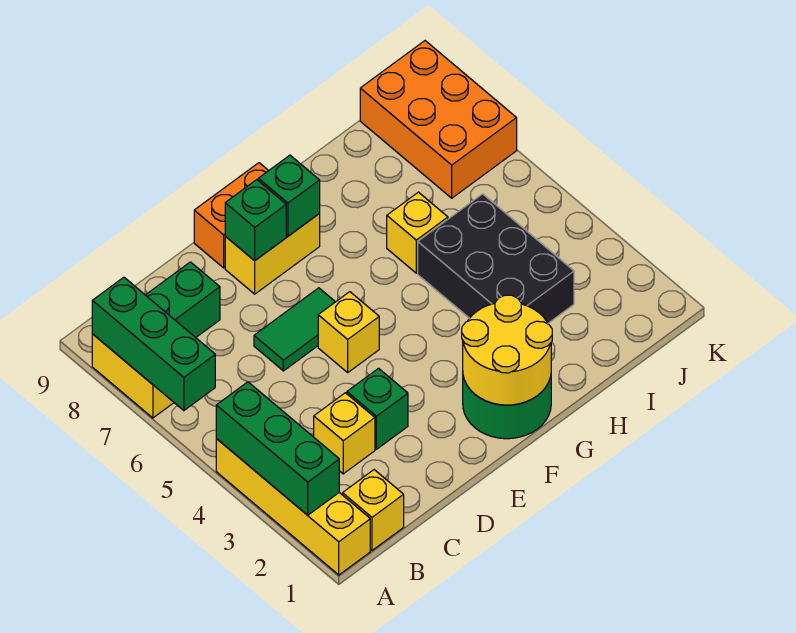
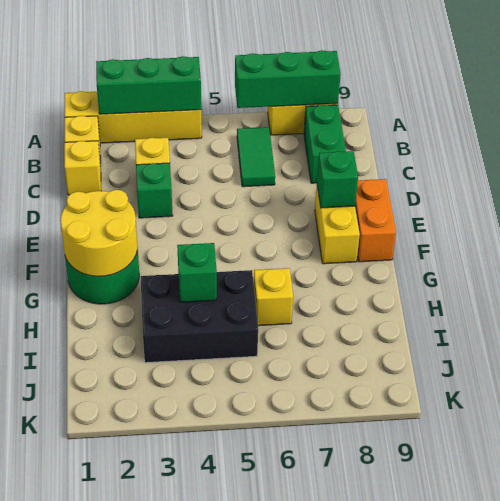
green 1x2 tile [254,288,335,371] -> green 1x2 tile moved to [237,127,275,187]
yellow 1x1 brick [318,292,379,372] -> yellow 1x1 brick moved to [64,141,101,195]
green 1x1 brick [258,155,320,236] -> green 1x1 brick moved to [177,243,217,302]
orange 2x3 brick [360,41,517,198] -> none

